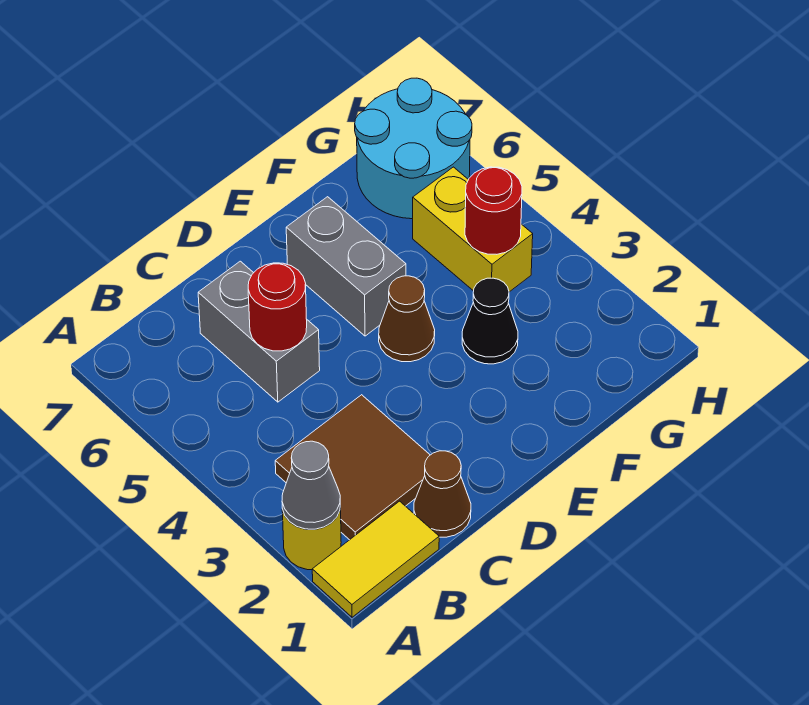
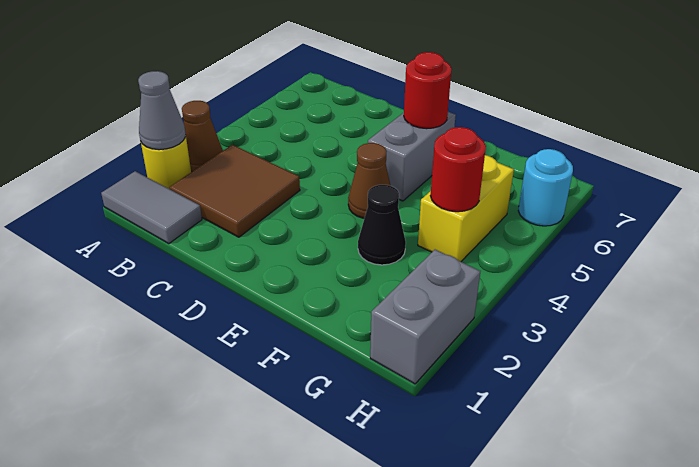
yellow 1x2 tile [312,501,439,617] -> grey 1x2 tile [101,171,202,244]
brown 1x1 cone [414,451,471,537] -> brown 1x1 cone moved to [182,101,223,172]
grey 1x2 brick [198,261,320,402] -> grey 1x2 brick moved to [370,250,480,384]
red 1x1 round brick [248,263,307,351] -> red 1x1 round brick moved to [404,52,452,129]
cyan 2x2 round brick [355,78,472,219] -> cyan 1x1 round brick [518,149,573,226]

